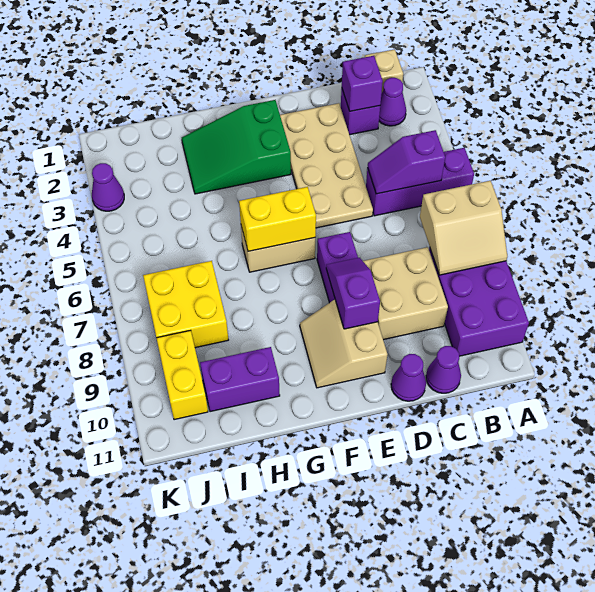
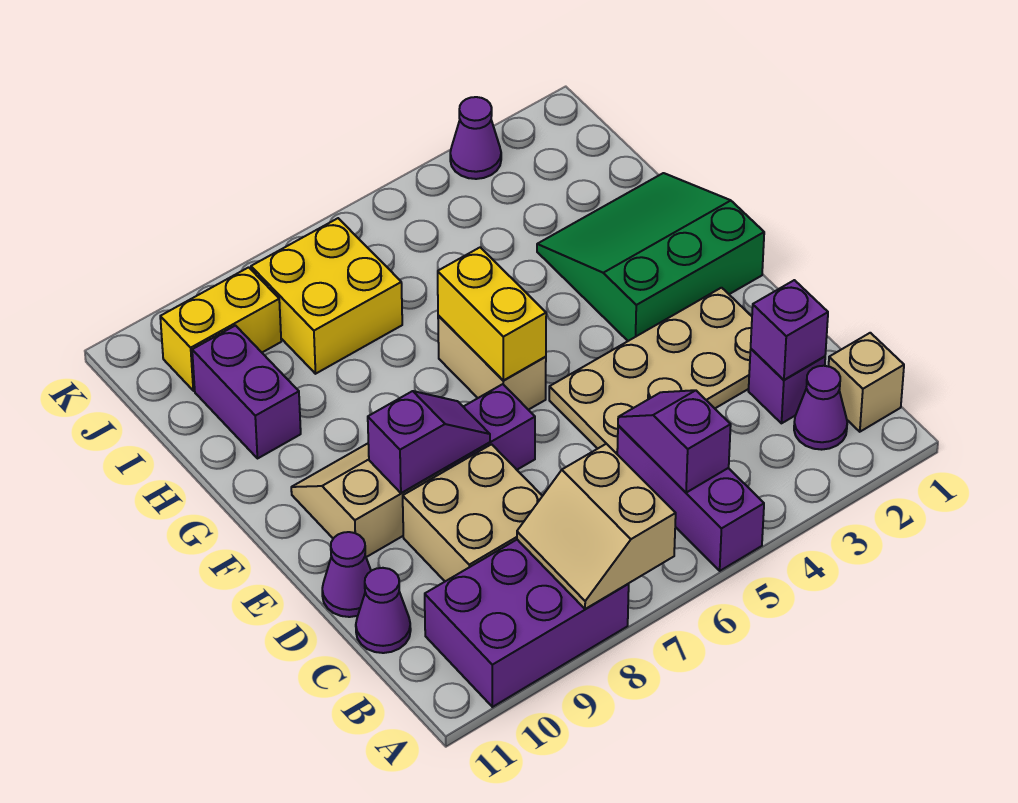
green 2x3 slope [182,100,291,194] -> green 3x3 slope [537,173,764,341]

